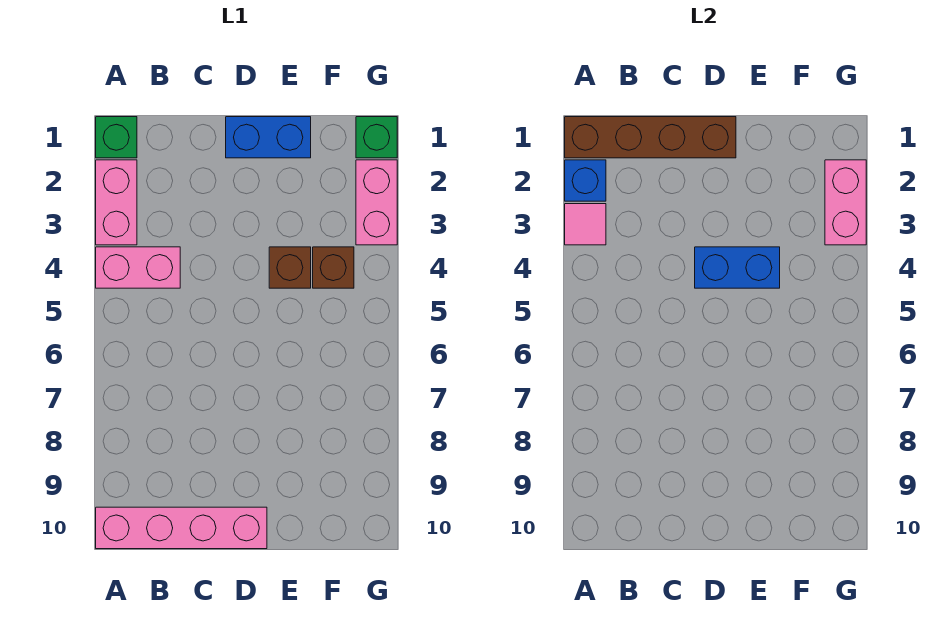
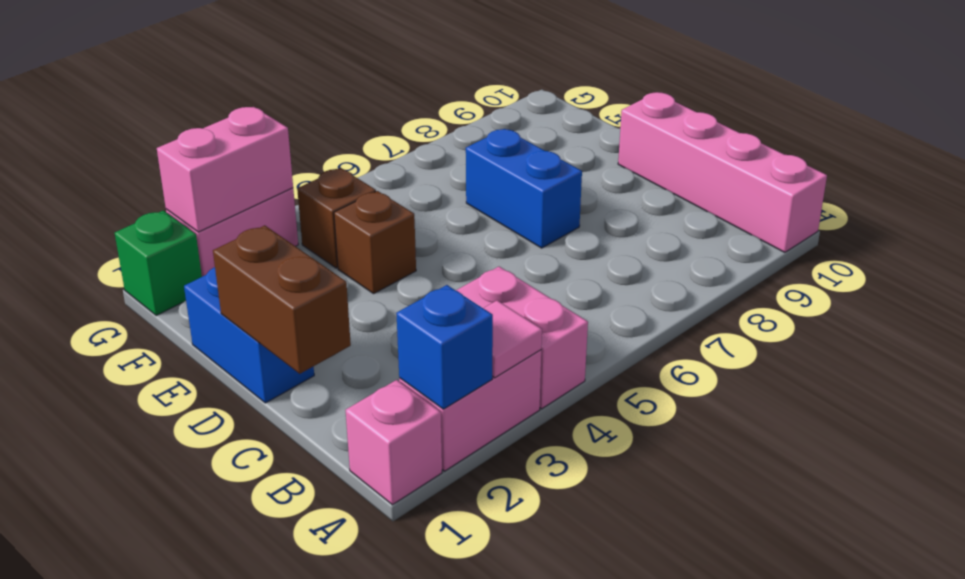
green 1x1 brick [96,117,137,158] -> pink 1x1 brick [346,380,442,505]
brown 1x4 brick [565,117,736,158] -> brown 1x2 brick [213,225,351,374]
blue 1x2 brick [695,247,780,288] -> blue 1x2 brick moved to [466,129,582,248]

